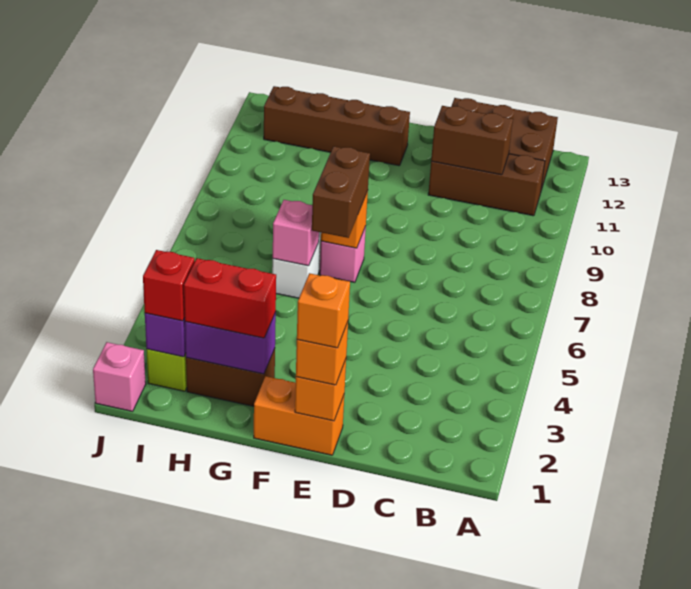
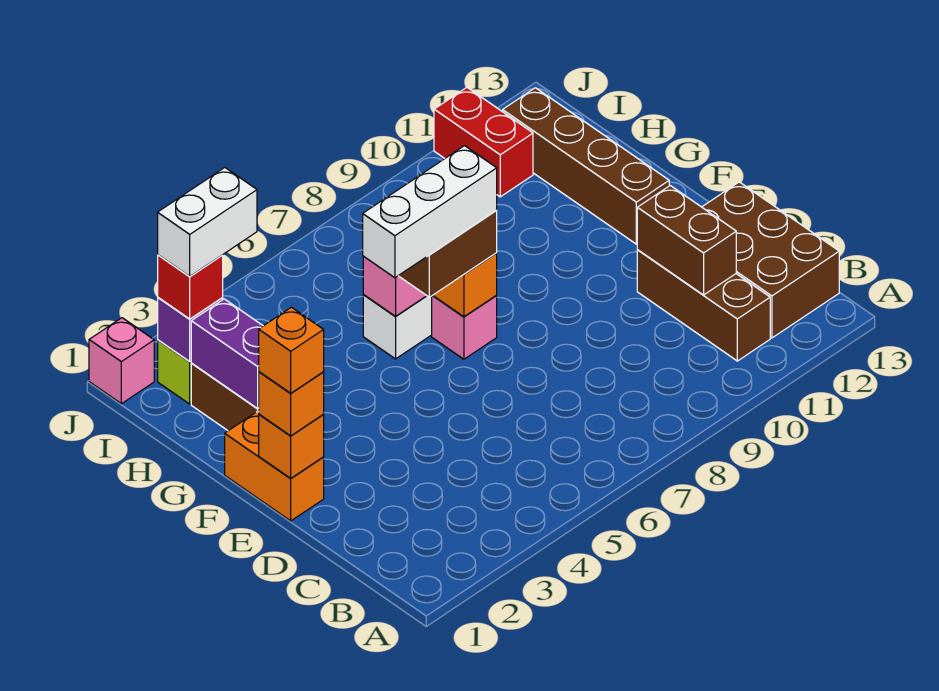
none -> white 1x3 brick [363,146,497,278]
red 1x2 brick [184,258,276,338] -> red 1x2 brick moved to [434,88,533,197]
none -> white 1x2 brick [158,168,257,277]

